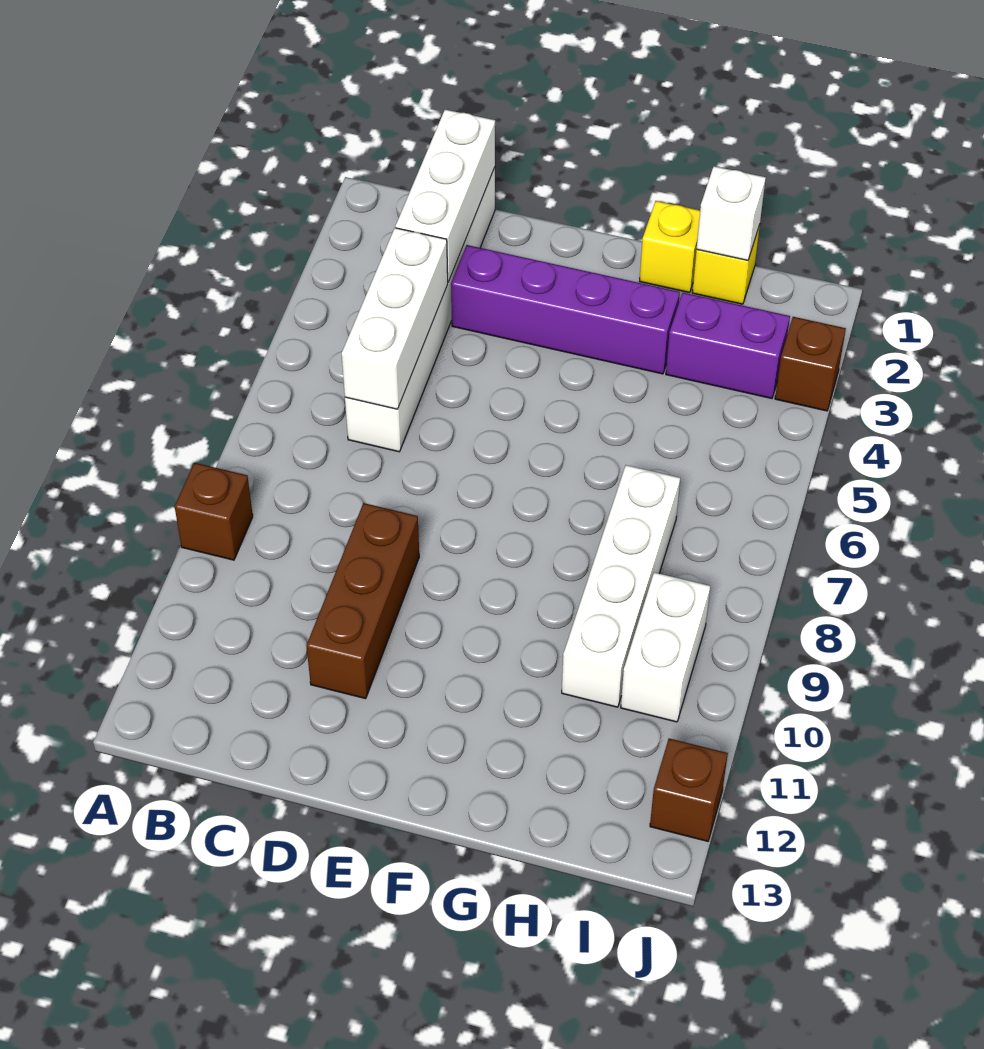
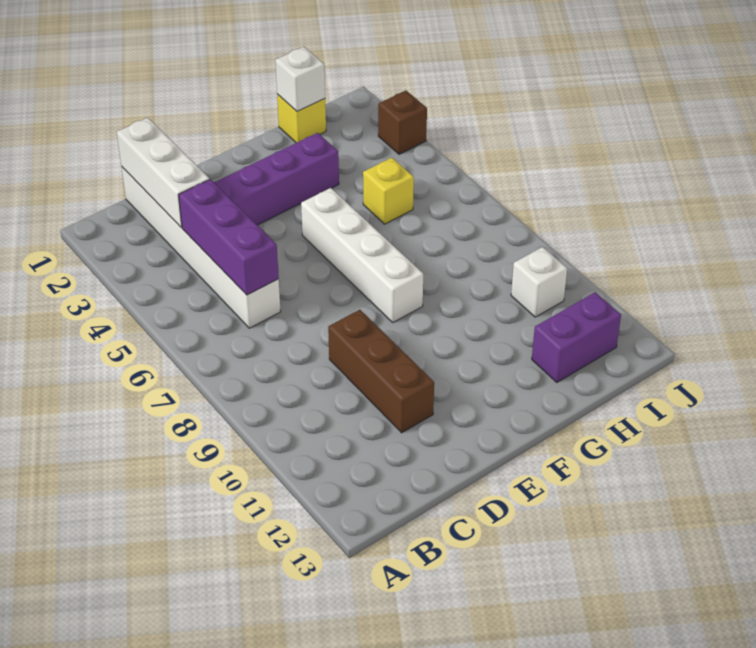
brown 1x1 brick [175,463,253,560] -> none
white 1x3 brick [342,228,448,409] -> purple 1x3 brick [179,179,279,295]
yellow 1x1 brick [640,201,700,293] -> yellow 1x1 brick moved to [363,158,414,224]
purple 1x2 brick [666,293,790,399] -> purple 1x2 brick moved to [532,292,621,382]
white 1x4 brick [562,465,680,707] -> white 1x4 brick moved to [301,188,423,322]
white 1x2 brick [621,572,710,722] -> white 1x1 brick [511,247,567,317]
brown 1x1 brick [650,738,728,841] -> none

